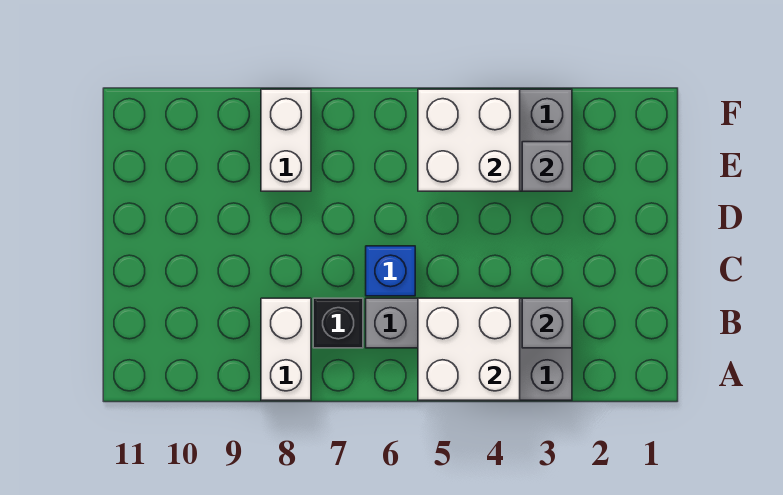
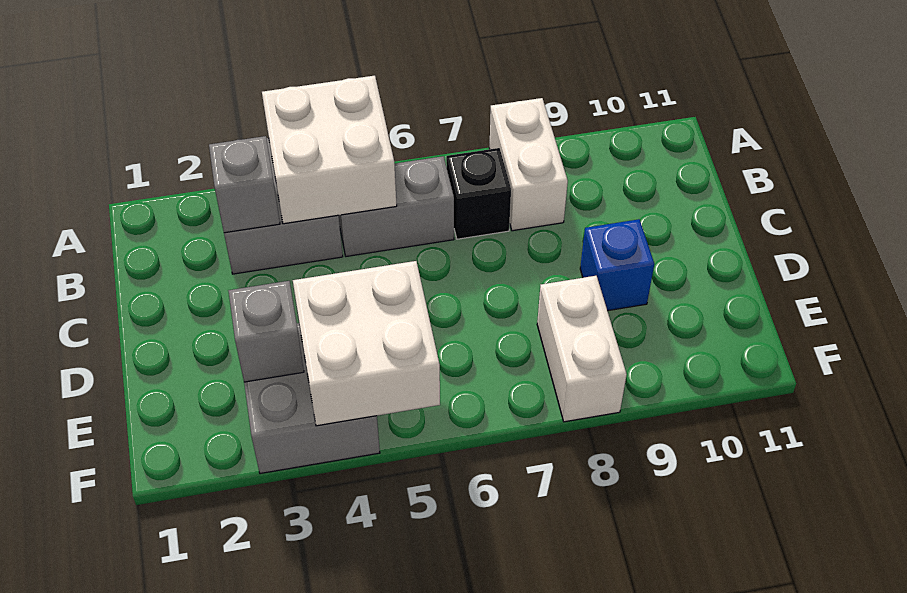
blue 1x1 brick [366,246,415,296] -> blue 1x1 brick moved to [580,219,654,311]

